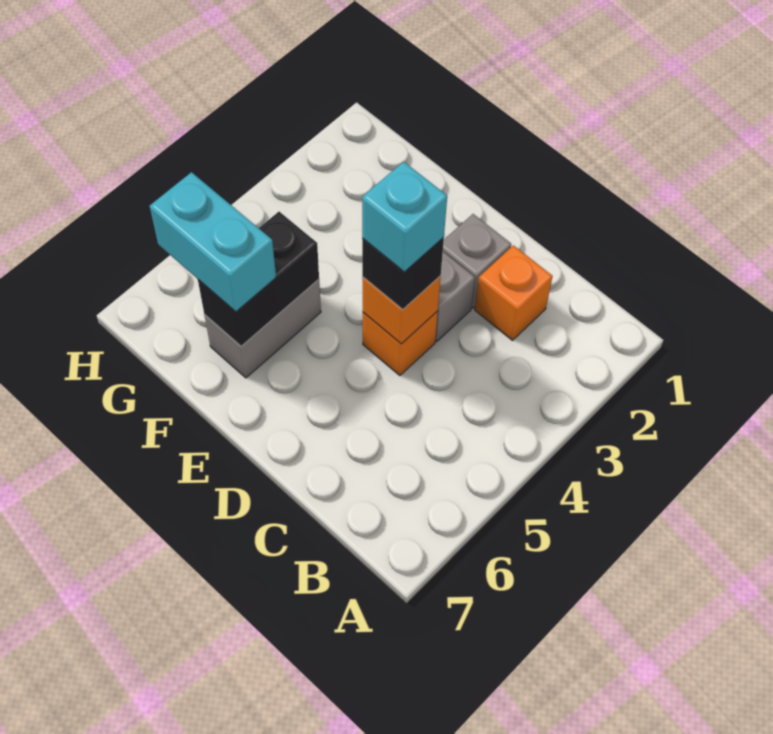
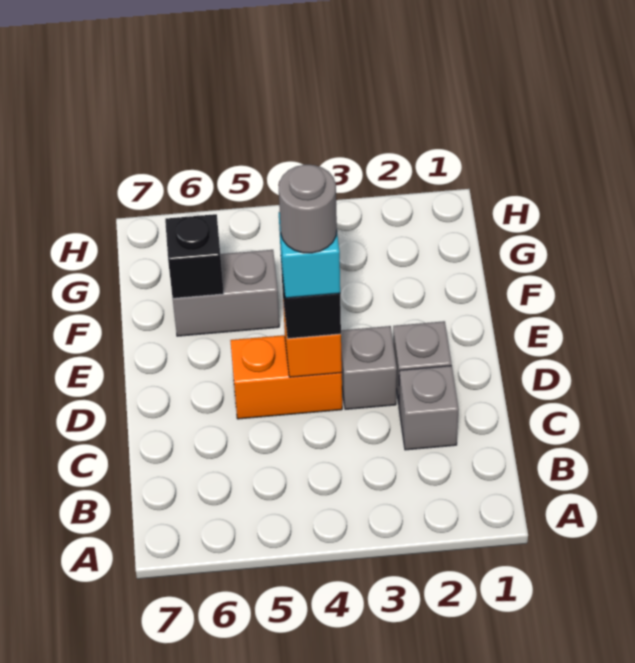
orange 1x1 brick [475,245,553,340] -> grey 1x1 brick [399,366,459,450]
orange 1x1 brick [363,311,438,376] -> orange 1x2 brick [230,335,342,419]
none -> grey 1x1 round brick [279,165,337,253]
black 1x2 brick [198,212,319,346] -> black 1x1 brick [165,214,224,298]
cyan 1x2 brick [150,172,276,312] -> none

